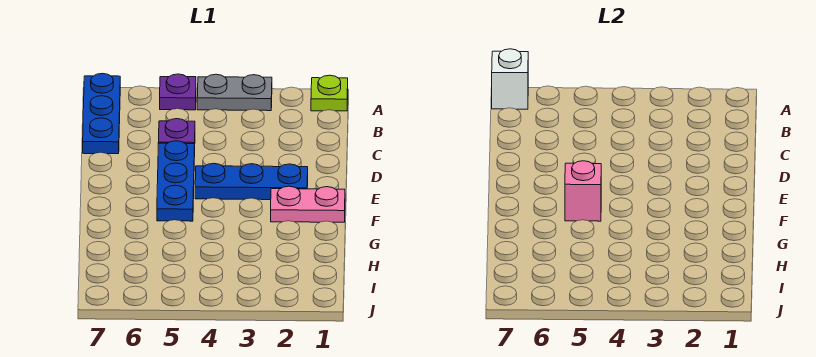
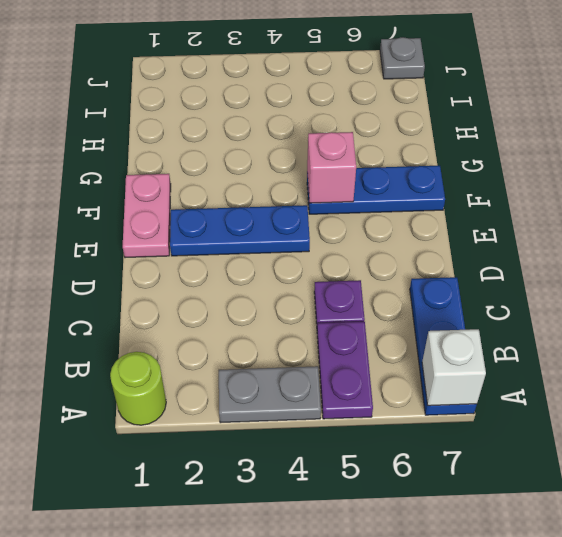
lime 1x1 plate [311,75,348,111] -> lime 1x1 round brick [110,352,166,425]
purple 1x1 plate [160,74,196,110] -> purple 1x2 plate [317,322,373,419]
blue 1x3 plate [157,141,195,221] -> blue 1x3 plate turned to [307,166,445,214]
pink 1x2 plate [271,186,345,222] -> pink 1x2 plate turned to [123,174,171,258]
none -> grey 1x1 plate [380,37,425,79]

